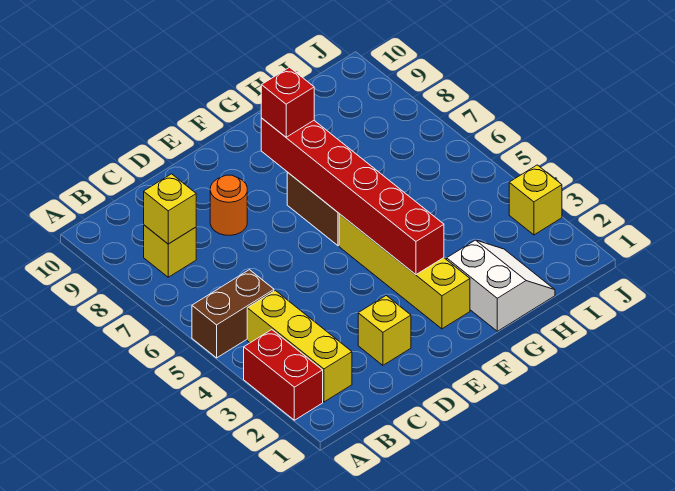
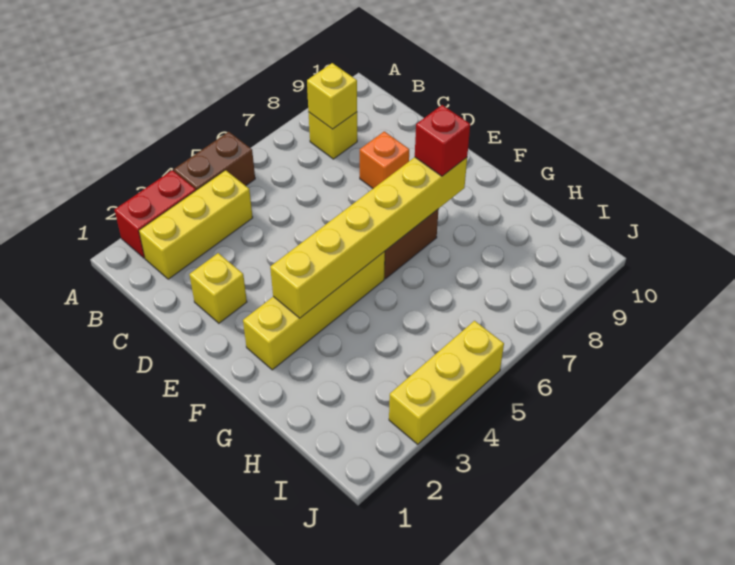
brown 1x2 brick [192,270,274,358] -> brown 1x2 brick turned to [174,132,255,190]
orange 1x1 round brick [210,175,247,235] -> orange 1x1 brick [360,131,409,188]
red 1x6 brick [261,118,444,275] -> yellow 1x6 brick [270,157,467,318]
white 2x2 slope [447,240,555,331] -> none
yellow 1x1 brick [509,165,562,235] -> yellow 1x3 brick [389,321,504,444]

